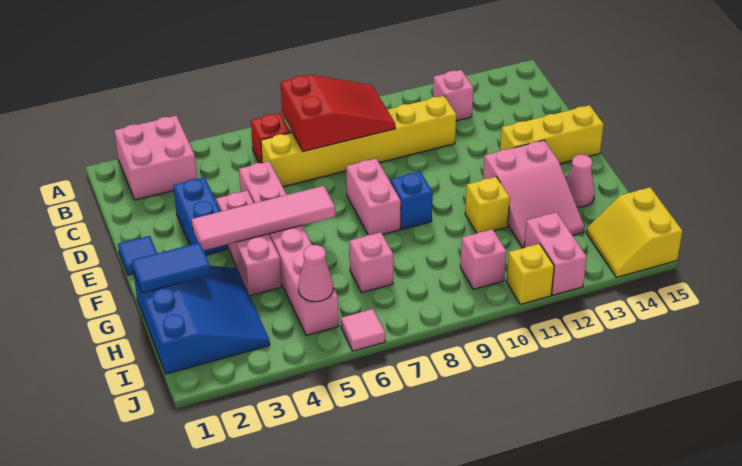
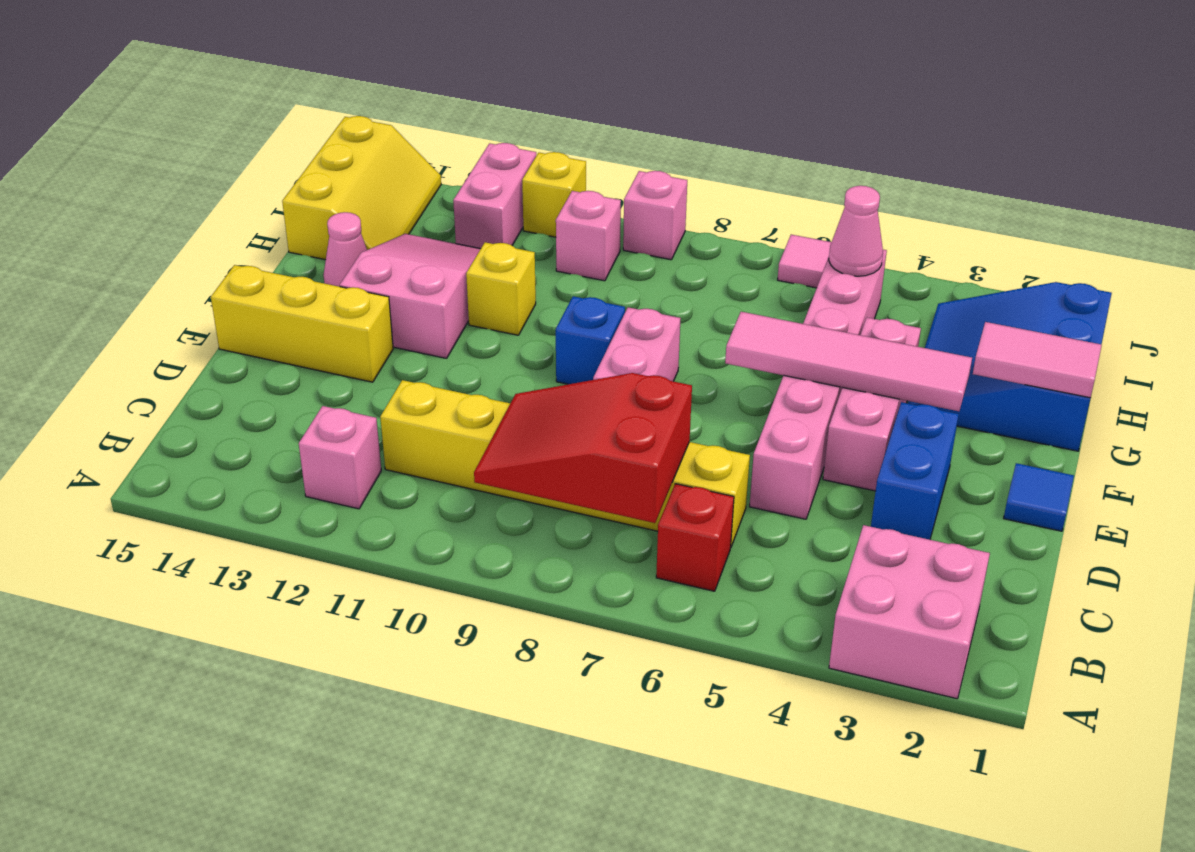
blue 1x2 tile [132,243,211,293] -> pink 1x2 tile [973,322,1102,398]
pink 1x1 brick [350,232,393,292] -> pink 1x1 brick moved to [623,171,687,260]
yellow 2x2 slope [586,187,683,277] -> yellow 2x3 slope [282,116,441,260]

